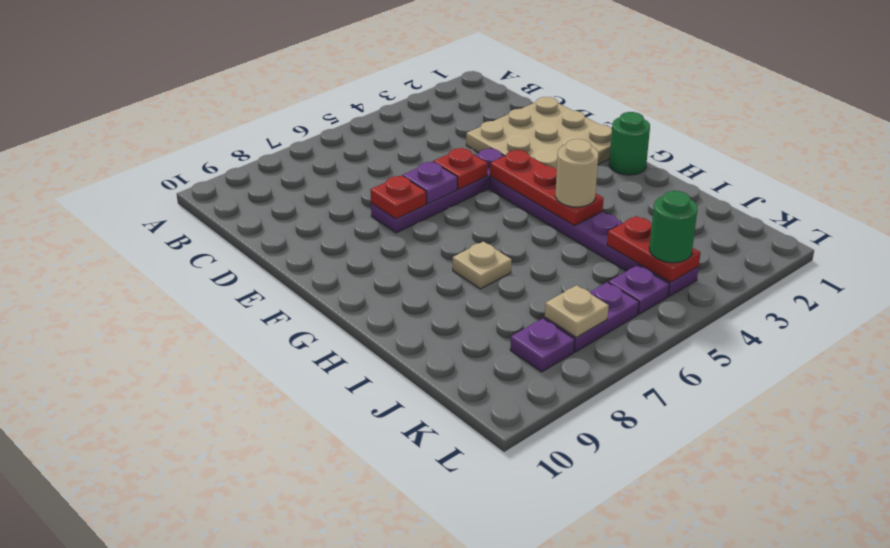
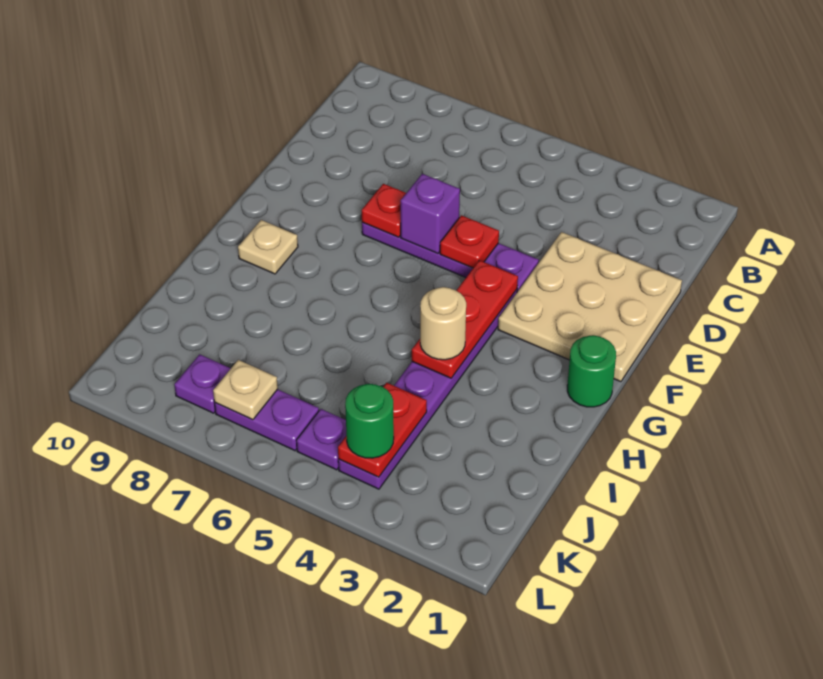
purple 1x1 plate [402,162,457,204] -> purple 1x1 brick [400,174,460,254]
tan 1x1 plate [453,242,512,289] -> tan 1x1 plate moved to [238,220,298,274]

